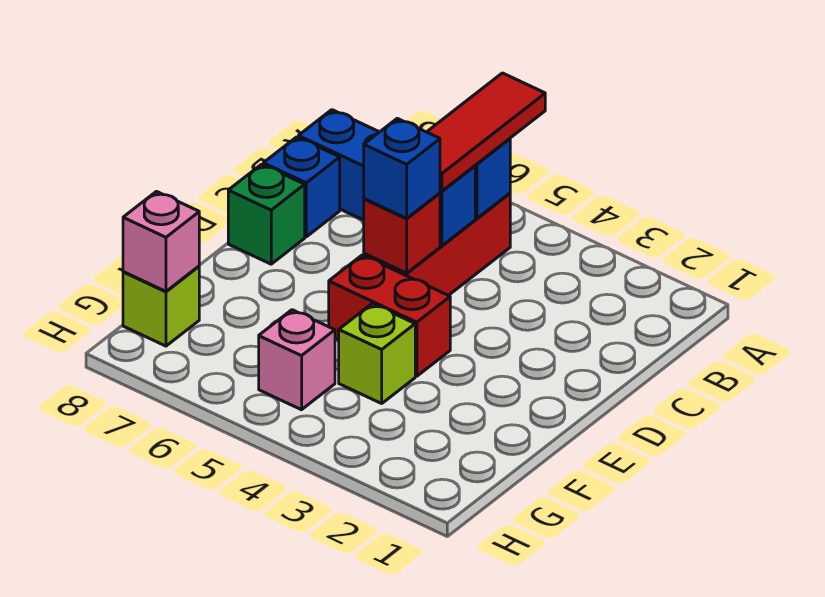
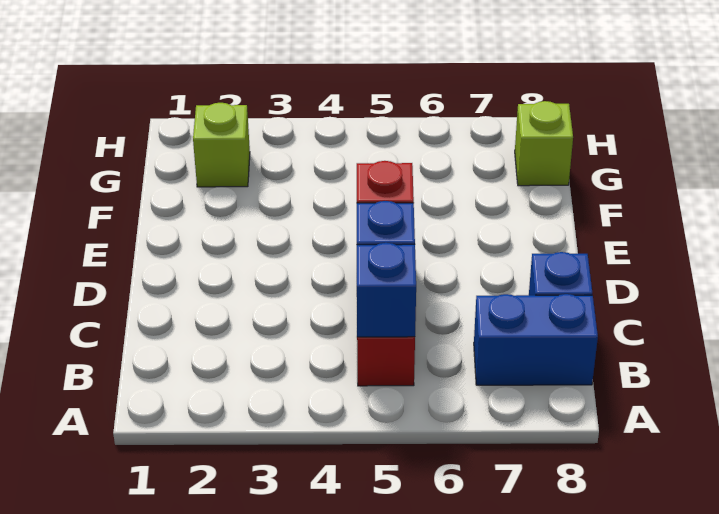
red 1x3 tile [427,73,545,191] -> none
blue 1x1 brick [364,119,440,218] -> none
green 1x1 brick [228,164,305,264] -> none
red 1x2 brick [329,255,450,376] -> none
lime 1x1 brick [339,304,415,403] -> lime 1x1 brick moved to [193,103,250,187]
pink 1x1 brick [259,310,335,410] -> none
pink 1x1 brick [123,192,199,291] -> none

